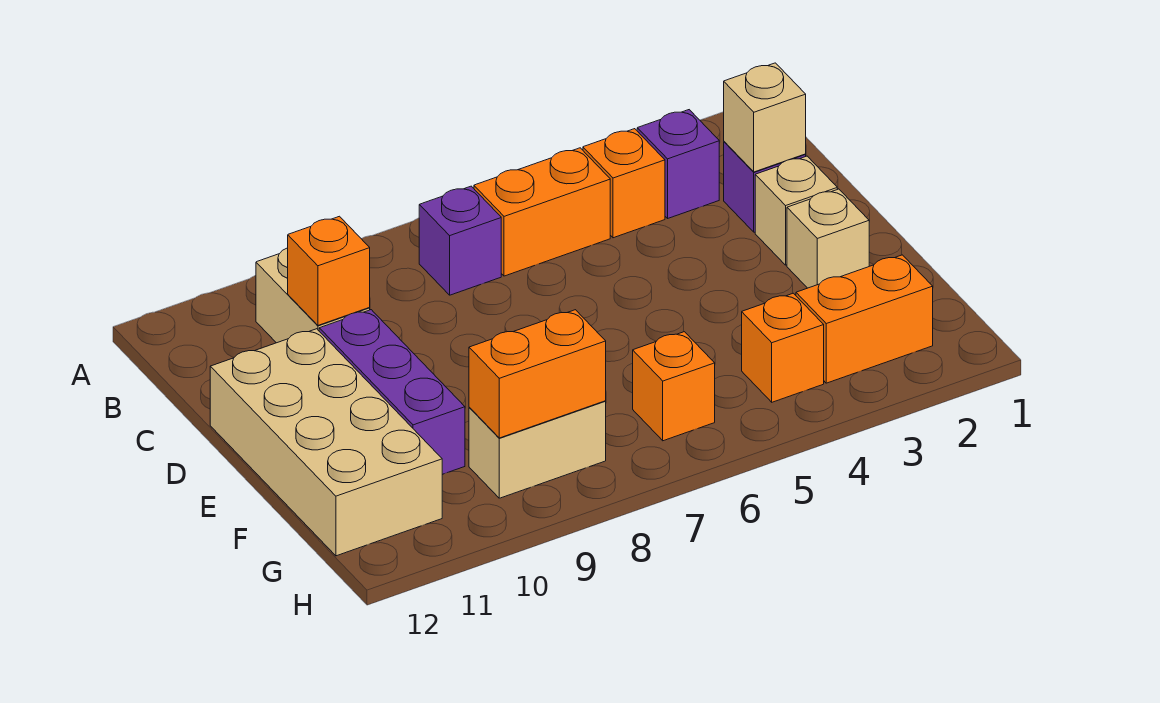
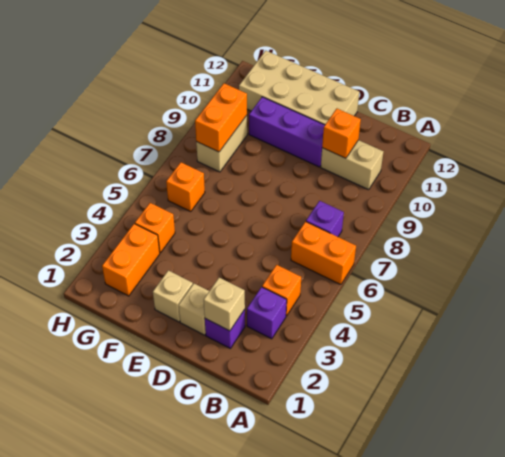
orange 1x2 brick [474,148,610,276] -> orange 1x2 brick turned to [291,222,356,285]

